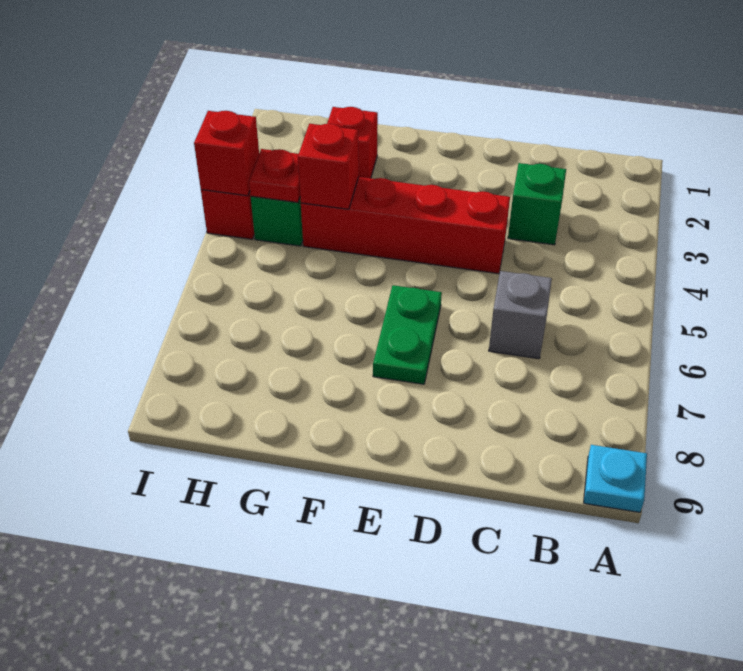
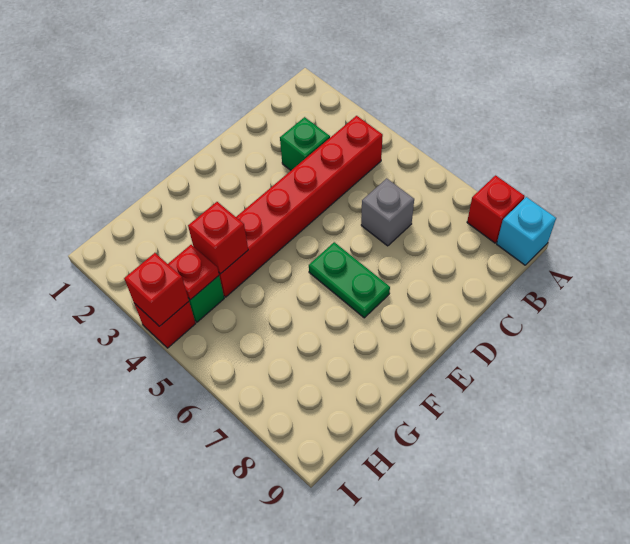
cyan 1x1 plate [584,445,647,512] -> cyan 1x1 brick [497,197,556,265]
red 1x4 brick [301,177,510,274] -> red 1x6 brick [219,116,383,297]
red 1x1 brick [327,107,378,178] -> red 1x1 brick moved to [467,175,525,243]

